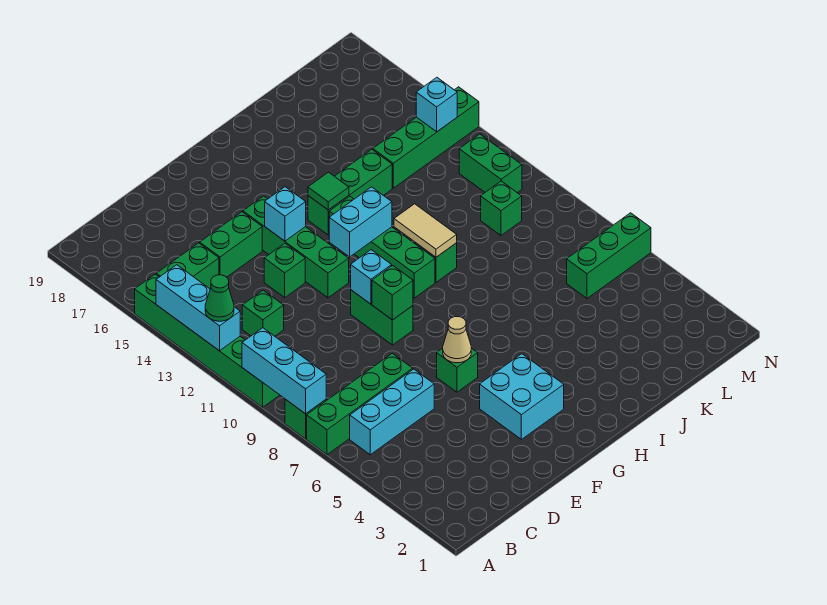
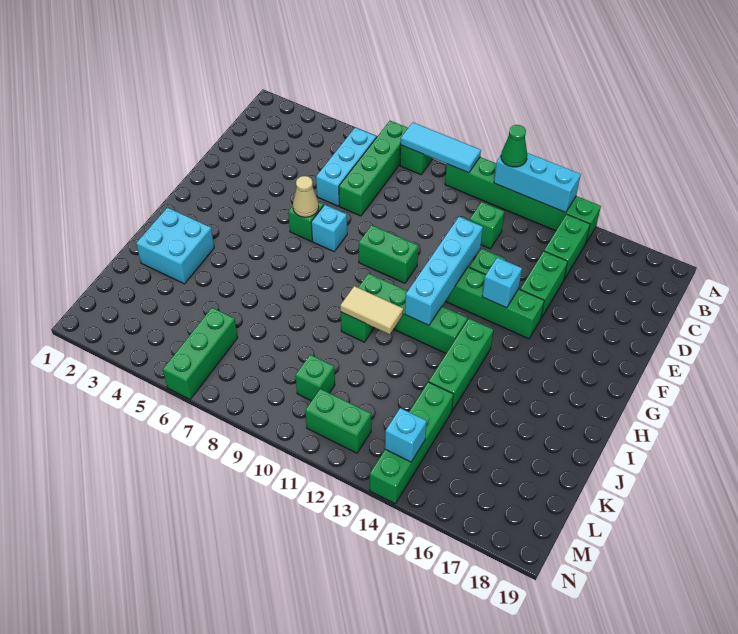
cyan 1x3 brick [242,328,326,414] -> cyan 1x3 tile [401,122,481,173]
cyan 2x2 brick [480,354,564,439] -> cyan 2x2 brick moved to [136,208,214,284]
green 1x1 brick [372,265,413,320] -> none
cyan 1x1 brick [351,250,392,304] -> cyan 1x1 brick moved to [311,205,347,251]
cyan 1x2 brick [329,187,392,257] -> cyan 1x4 brick [405,217,483,325]
green 1x1 tile [308,172,349,210] -> none

